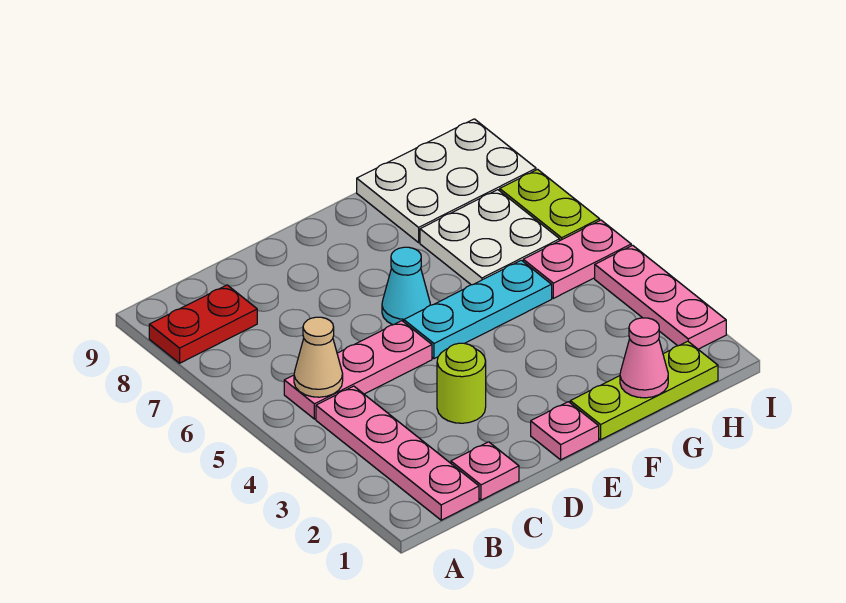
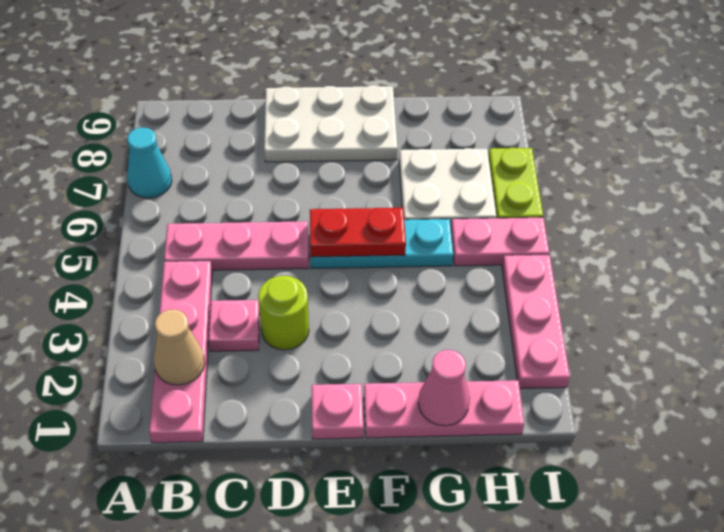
red 1x2 plate [149,285,257,363] -> red 1x2 plate moved to [310,208,406,257]
tan 1x1 cone [294,317,343,397] -> tan 1x1 cone moved to [154,309,205,385]
pink 1x1 plate [451,442,519,500] -> pink 1x1 plate moved to [209,300,260,351]
cyan 1x1 cone [382,247,430,325] -> cyan 1x1 cone moved to [127,128,172,198]
lime 1x3 plate [570,341,718,440] -> pink 1x3 plate [364,380,524,438]
white 2x3 plate [357,119,536,242] -> white 2x3 plate moved to [264,85,397,162]

